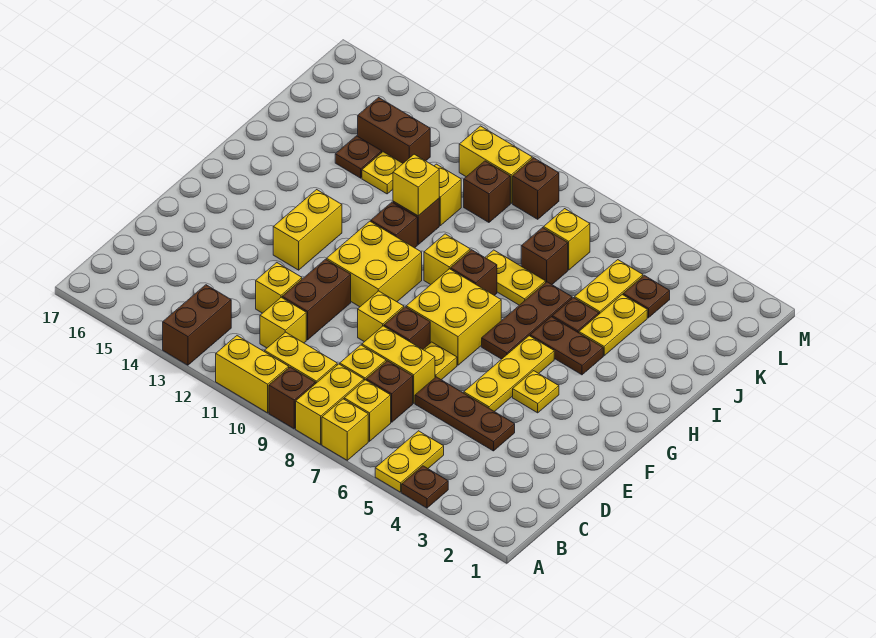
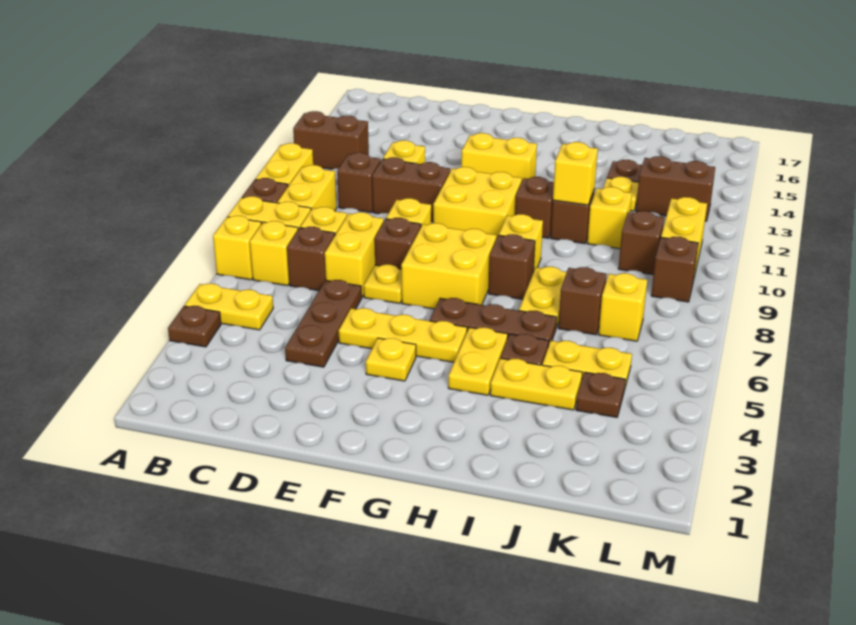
yellow 1x1 brick [260,297,306,348] -> brown 1x1 brick [337,153,381,212]
brown 1x2 plate [530,317,603,375] -> yellow 1x2 plate [448,327,508,395]
brown 1x2 brick [358,98,430,163] -> brown 1x2 brick turned to [636,156,715,221]

